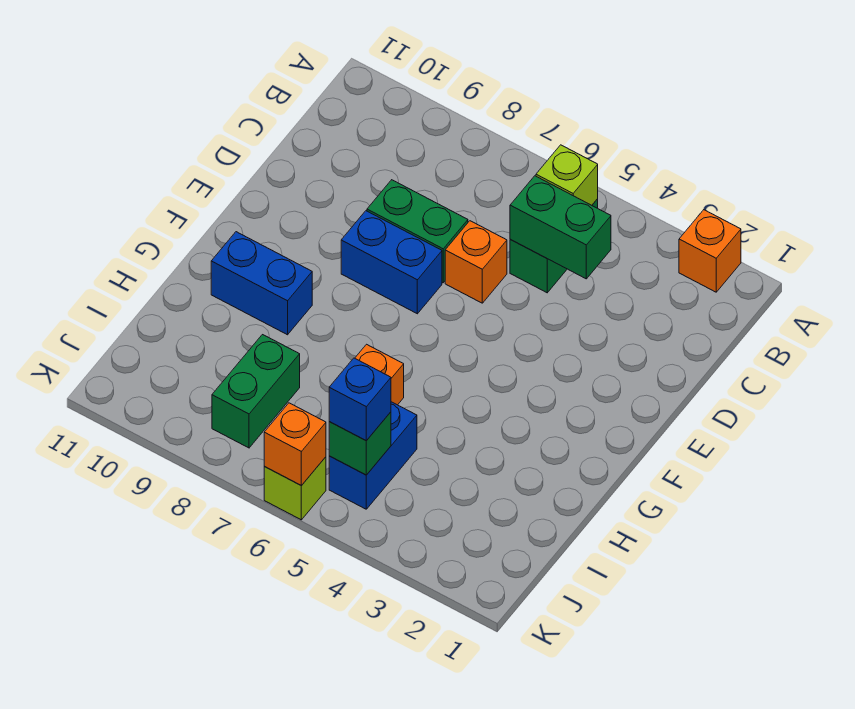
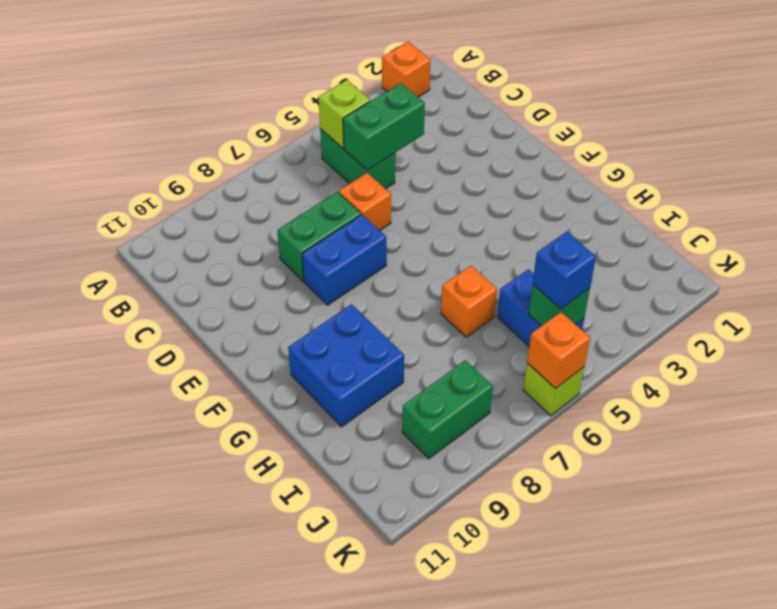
blue 1x2 brick [211,232,312,335] -> blue 2x2 brick [288,304,404,427]
green 1x2 brick [212,335,300,448] -> green 1x2 brick turned to [402,360,493,459]

